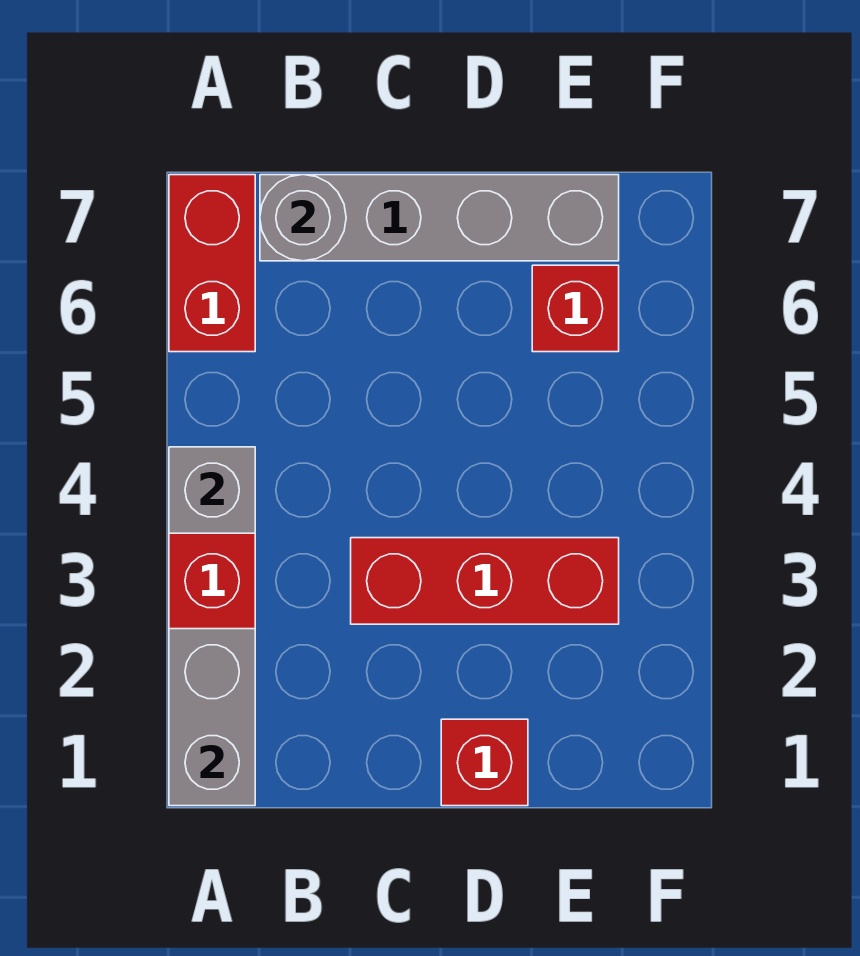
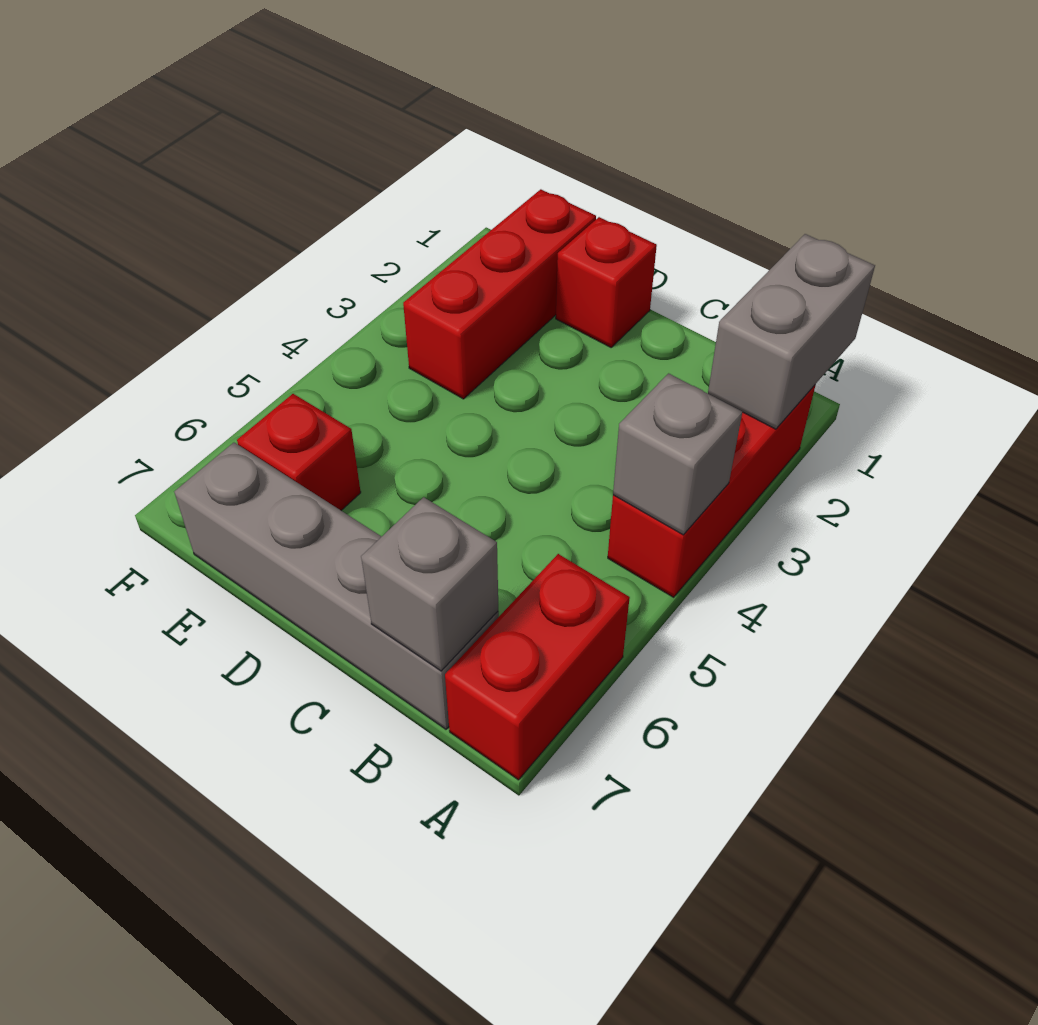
grey 1x1 round brick [260,175,346,261] -> grey 1x1 brick [361,497,498,671]
red 1x3 brick [351,538,619,624] -> red 1x3 brick turned to [403,189,596,399]

